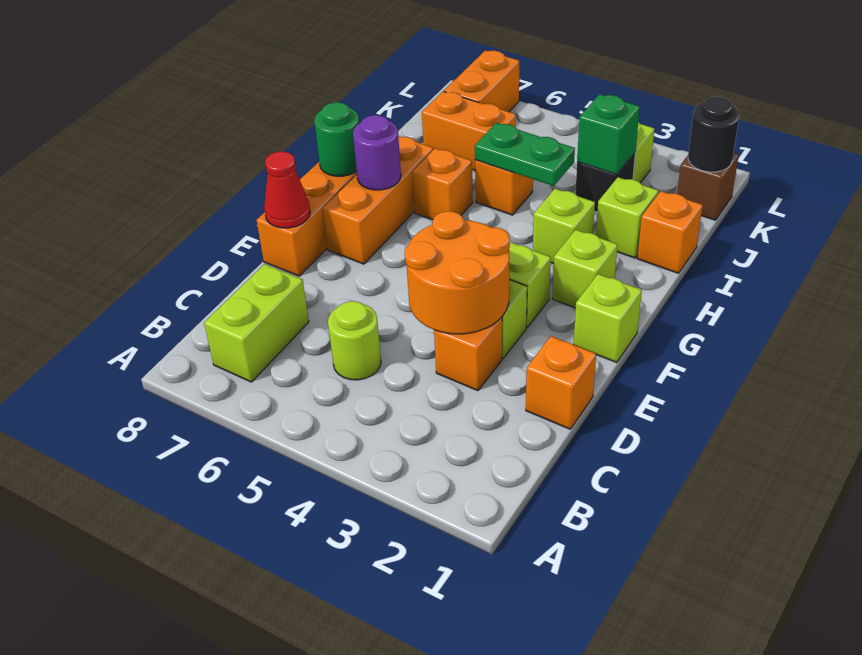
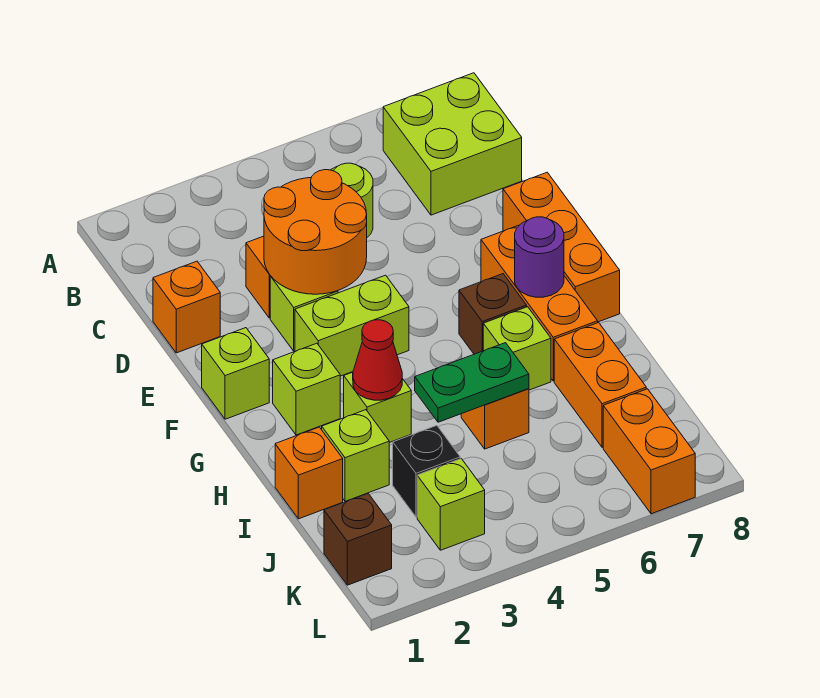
lime 1x2 brick [204,264,309,382] -> lime 2x2 brick [383,73,522,215]
red 1x1 cone [264,152,310,228] -> red 1x1 cone moved to [353,320,402,400]
none -> brown 1x1 brick [459,274,527,354]
green 1x1 round brick [314,102,359,176] -> none
orange 1x1 brick [412,148,473,220] -> lime 1x1 brick [483,307,551,390]
green 1x1 brick [577,94,640,175] -> none
orange 1x2 brick [422,91,516,171] -> orange 1x2 brick turned to [554,323,646,447]
black 1x1 round brick [688,97,739,172] -> none

